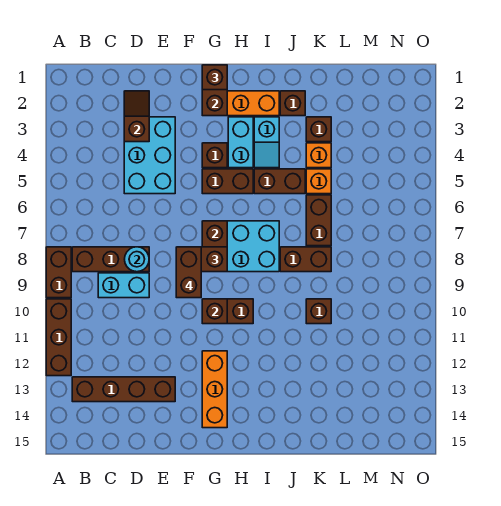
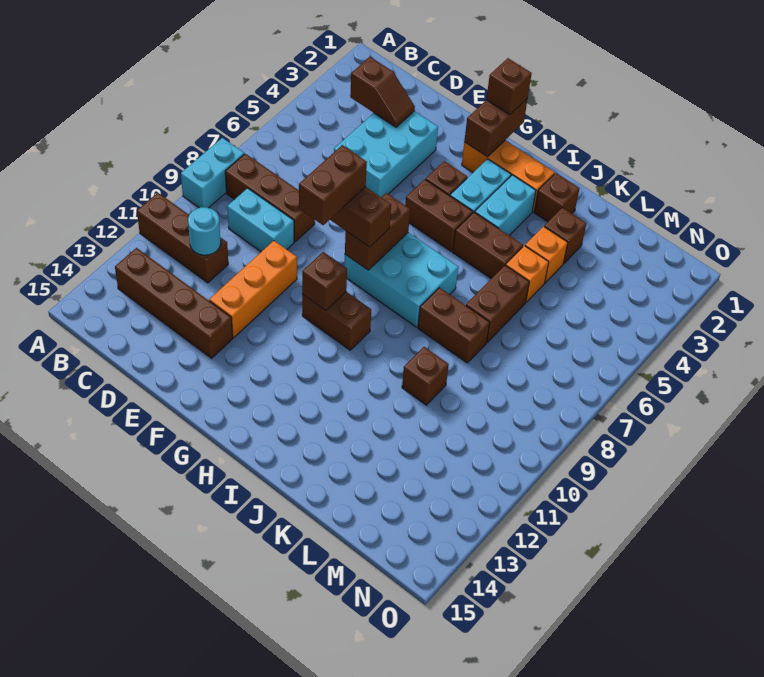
brown 1x2 brick [46,247,71,298] -> cyan 1x2 brick [181,138,244,208]
brown 1x3 brick [46,299,71,376] -> brown 1x3 brick turned to [137,193,228,283]
brown 1x2 slope [124,91,149,142] -> brown 1x2 slope turned to [350,57,415,127]
cyan 1x1 round brick [125,247,149,272] -> cyan 1x1 round brick moved to [188,207,221,255]
orange 1x3 brick [202,351,227,428] -> orange 1x3 brick moved to [209,241,297,338]
cyan 1x2 slope [254,117,279,168] -> cyan 1x2 brick [475,175,536,235]

